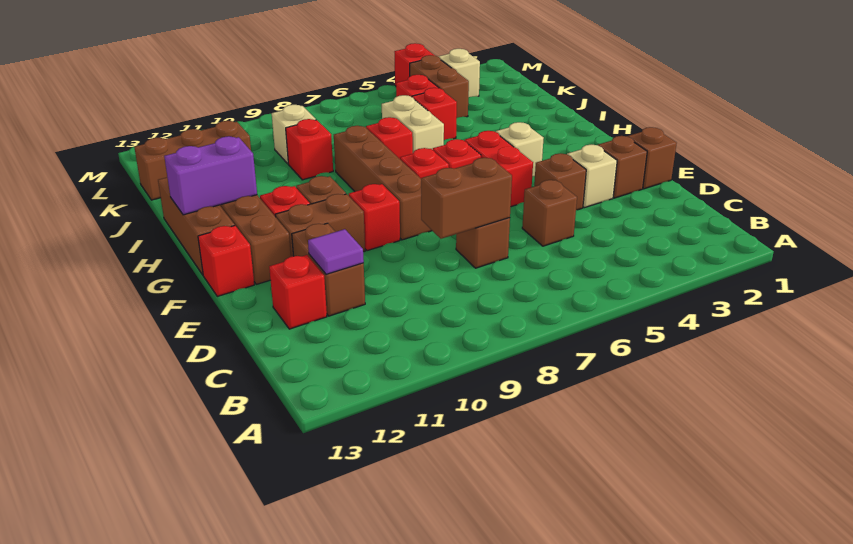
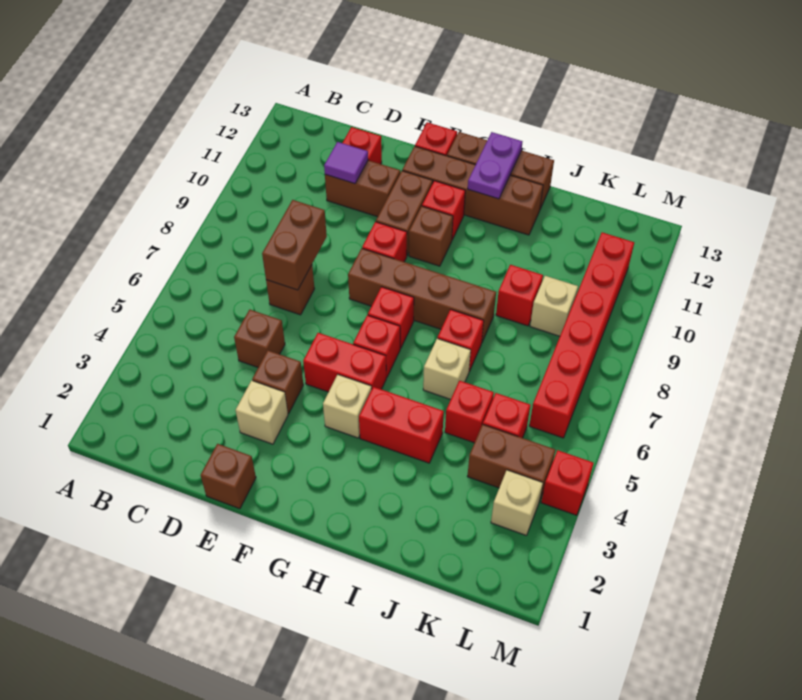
brown 1x1 brick [598,136,647,198] -> none
none -> red 1x2 brick [359,387,444,463]
purple 1x2 brick [164,136,257,215] -> purple 1x2 plate [468,132,522,199]
tan 1x2 brick [382,95,444,152] -> tan 1x1 brick [423,338,471,399]
brown 1x3 brick [134,121,251,200] -> none
none -> red 1x6 brick [529,232,634,438]

